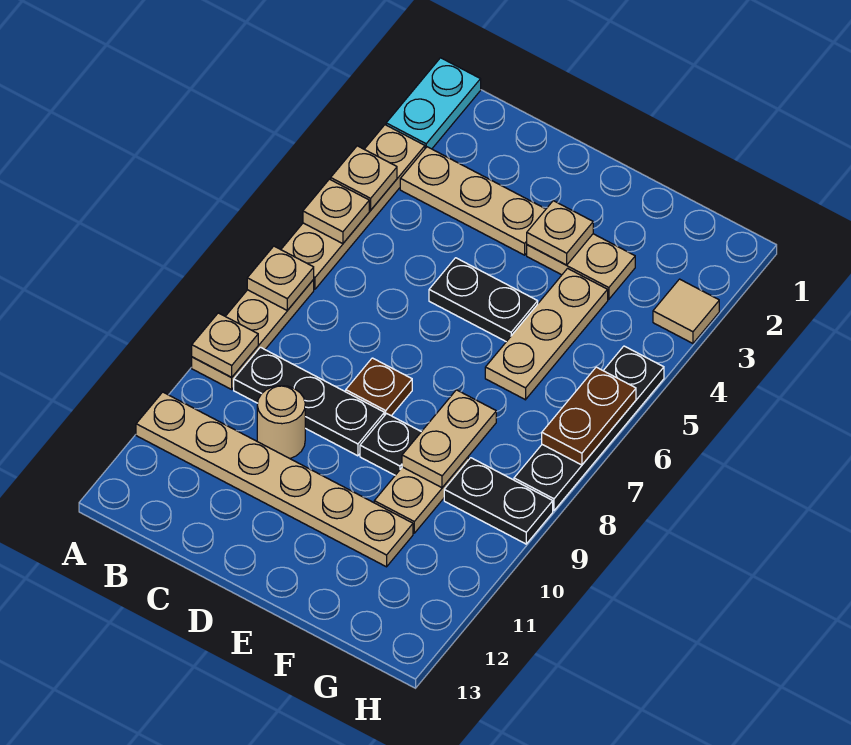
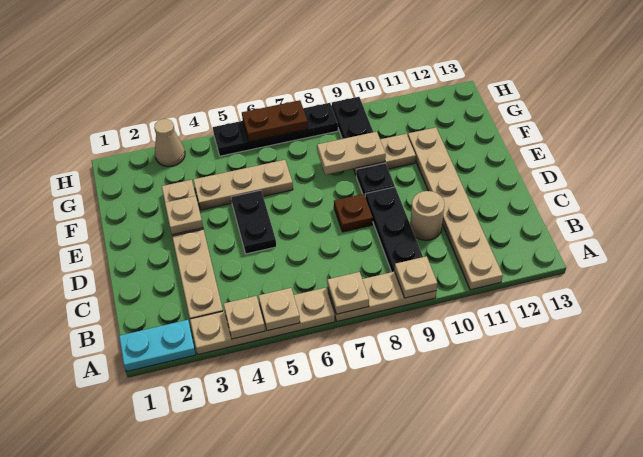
tan 1x1 tile [653,279,719,343] -> tan 1x1 cone [154,119,185,167]

